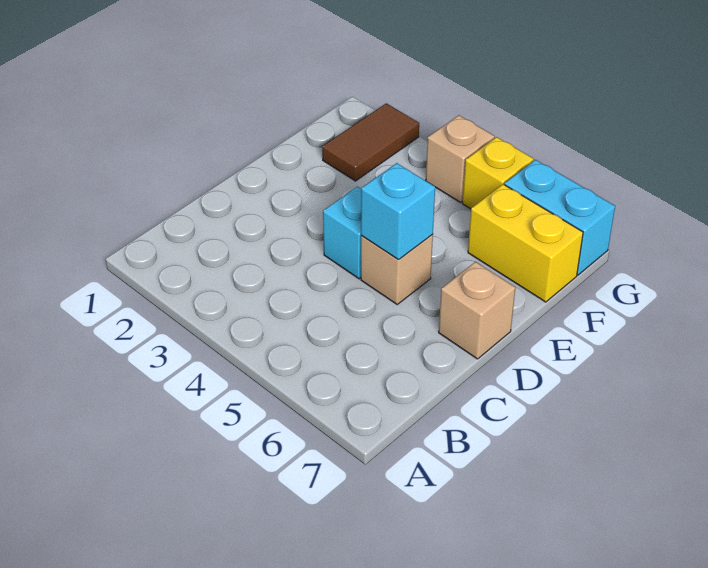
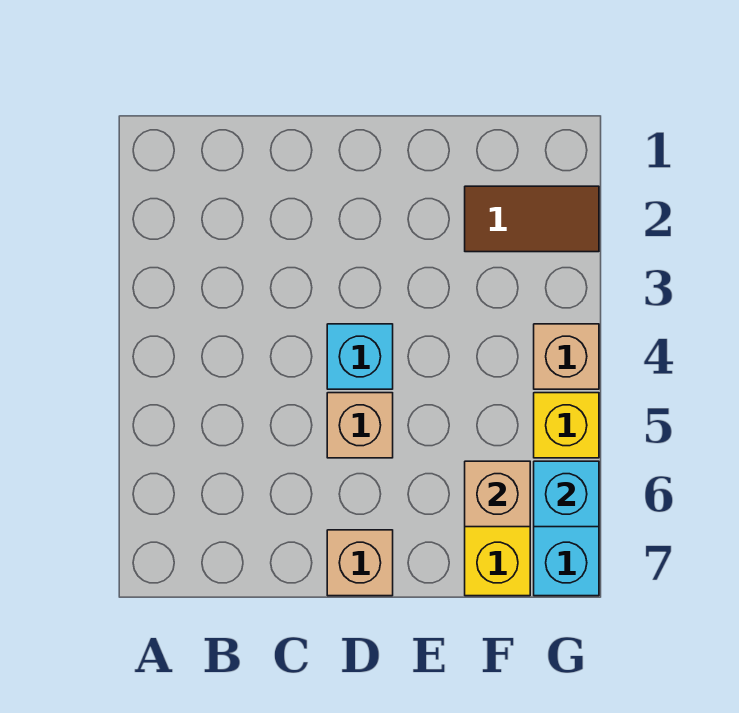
cyan 1x1 brick [361,163,435,260] -> cyan 1x1 brick moved to [534,461,599,527]
none -> tan 1x1 brick [465,461,530,527]

